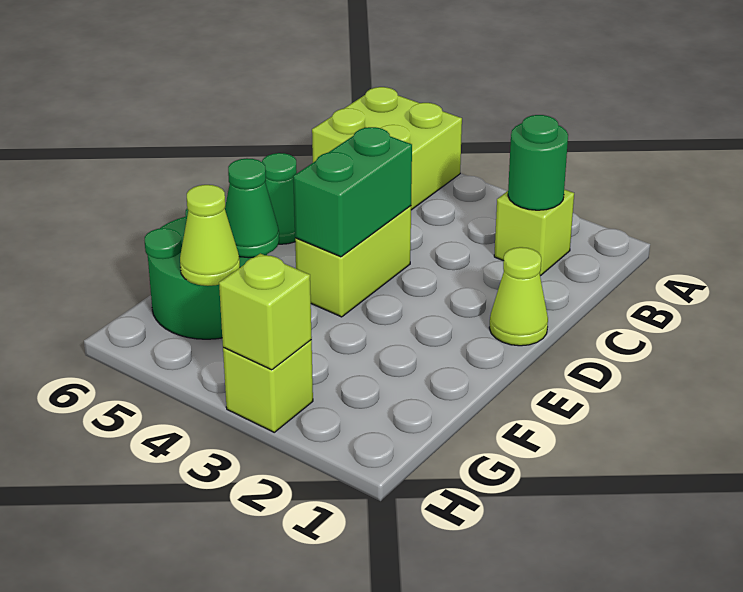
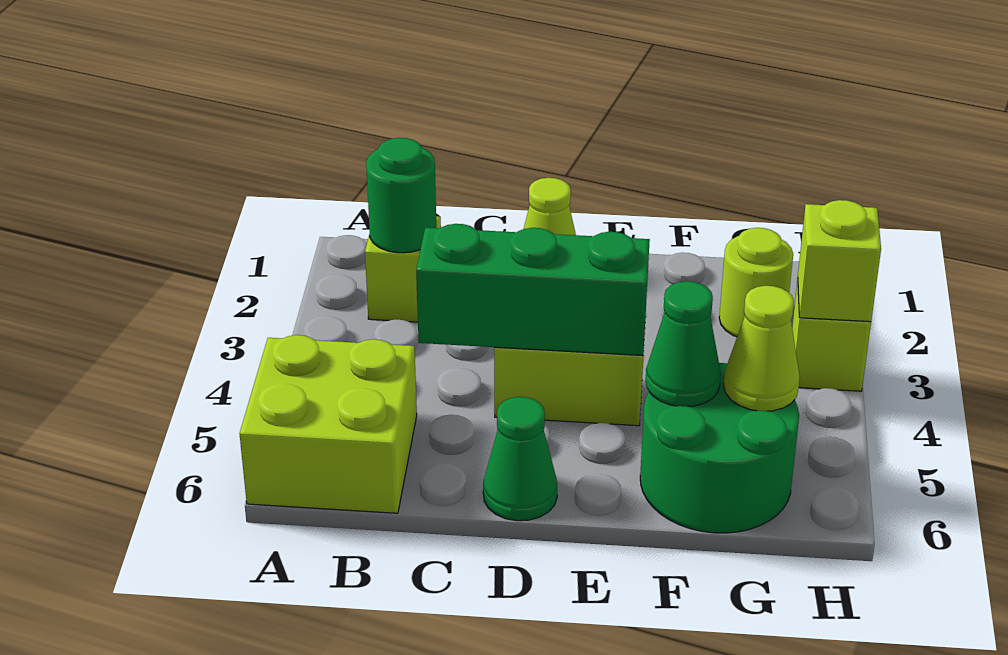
green 1x2 brick [293,127,412,257] -> green 1x3 brick [416,224,650,356]
none -> lime 1x1 round brick [719,228,793,337]

